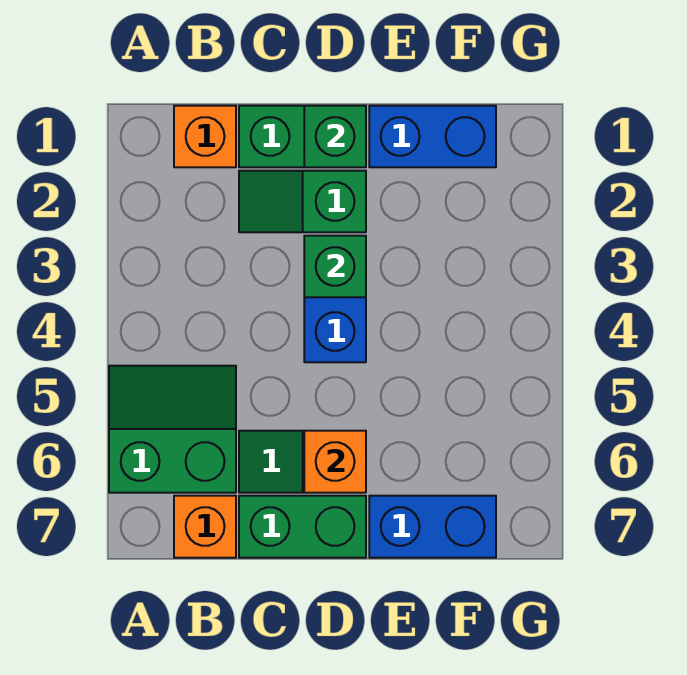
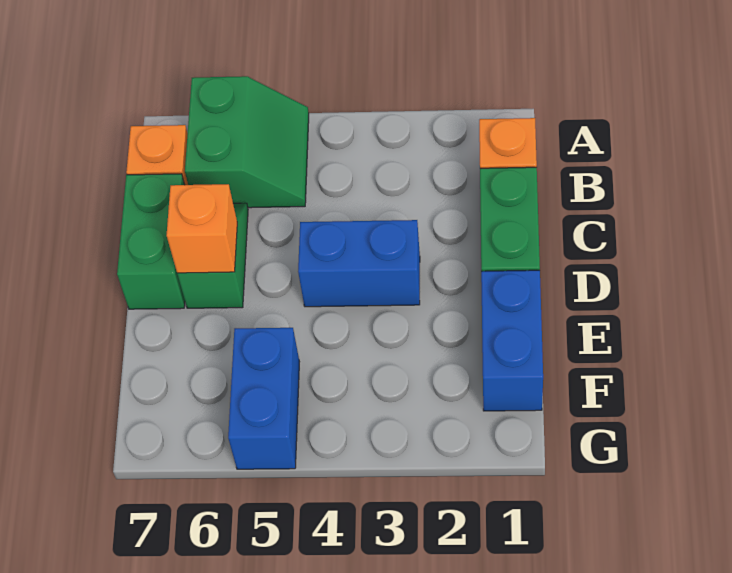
green 1x2 slope [239,171,366,232] -> none
green 1x1 brick [304,106,366,167] -> none
green 1x1 brick [304,236,366,297] -> none
blue 1x2 brick [369,496,496,558] -> blue 1x2 brick moved to [228,328,299,469]

